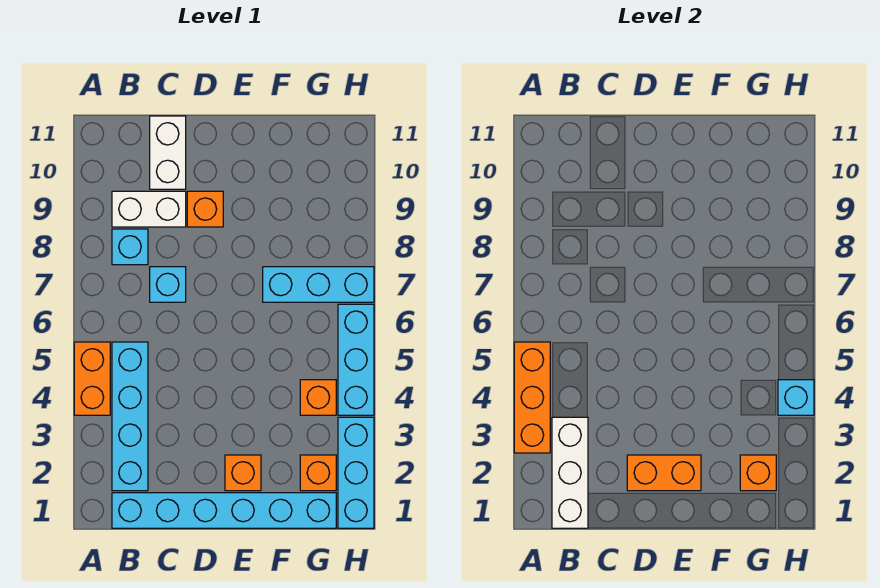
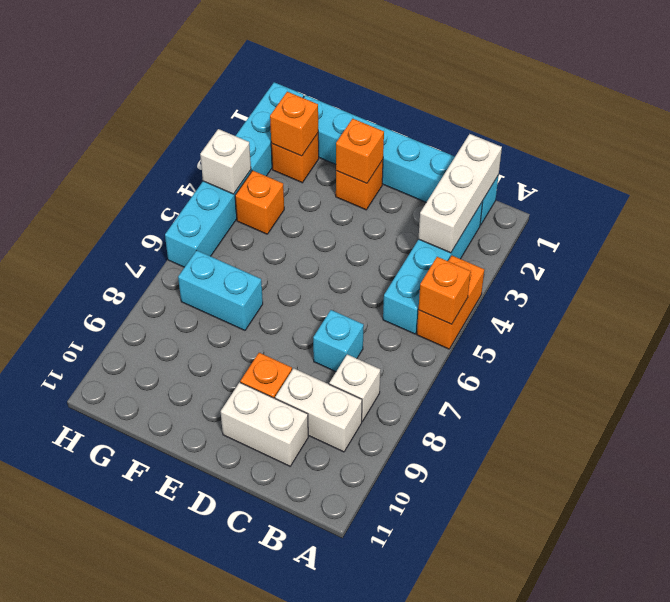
orange 1x3 brick [514,342,550,453] -> orange 1x1 brick [419,257,471,324]
cyan 1x1 brick [112,229,148,265] -> white 1x1 brick [329,354,380,421]
white 1x2 brick [150,116,186,189] -> white 1x2 brick turned to [221,382,308,466]
orange 1x2 brick [627,455,701,491] -> orange 1x1 brick [336,119,384,183]
cyan 1x3 brick [263,267,374,302] -> cyan 1x2 brick [178,250,263,330]
cyan 1x1 brick [778,380,814,415] -> white 1x1 brick [200,129,251,194]

